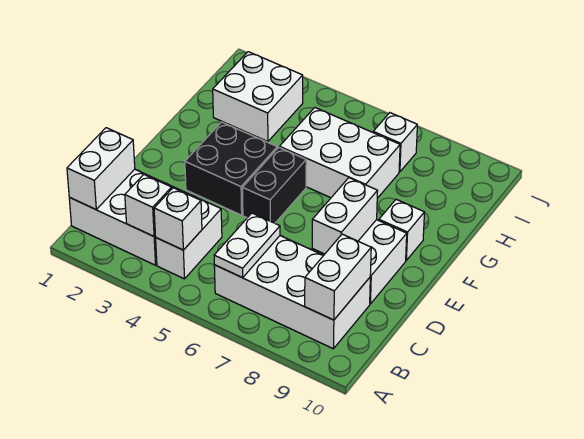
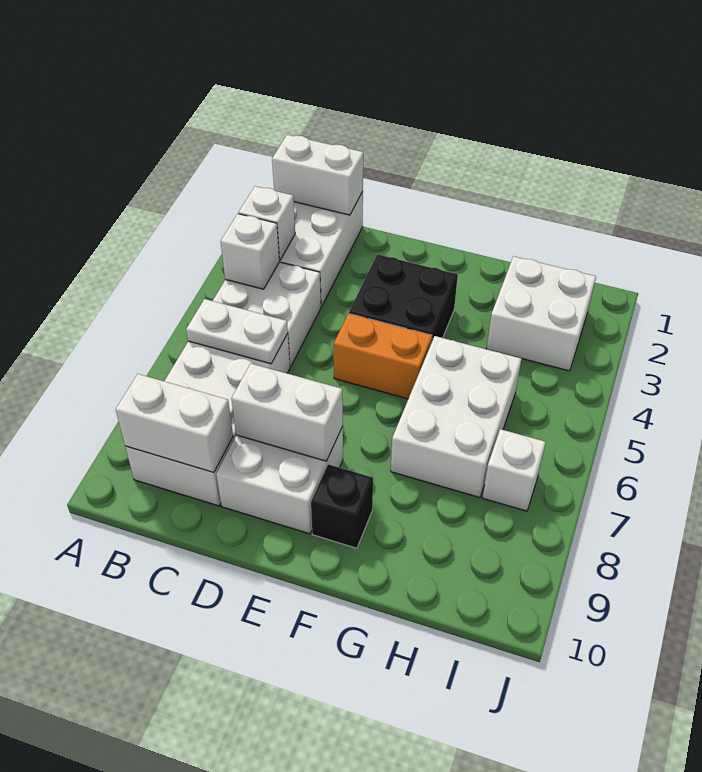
white 1x2 brick [156,196,222,279] -> white 2x2 brick [213,262,321,367]
black 1x2 brick [242,147,306,223] -> orange 1x2 brick [334,314,432,399]
white 1x1 brick [379,199,424,260] -> black 1x1 brick [311,464,373,548]

